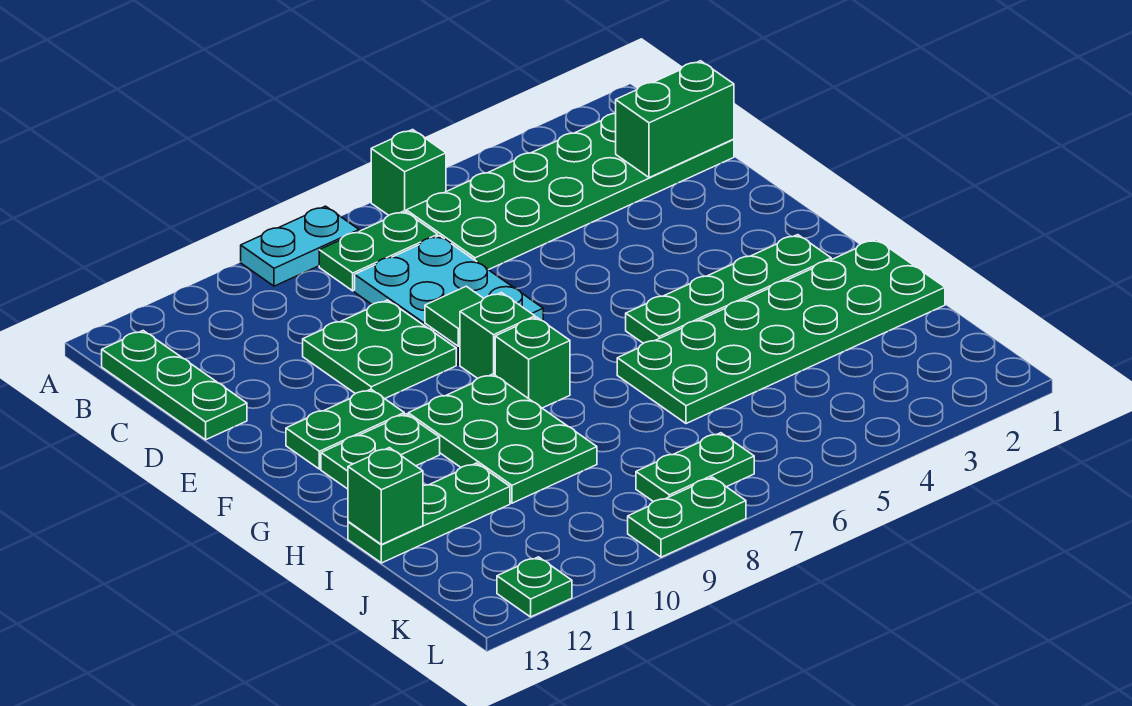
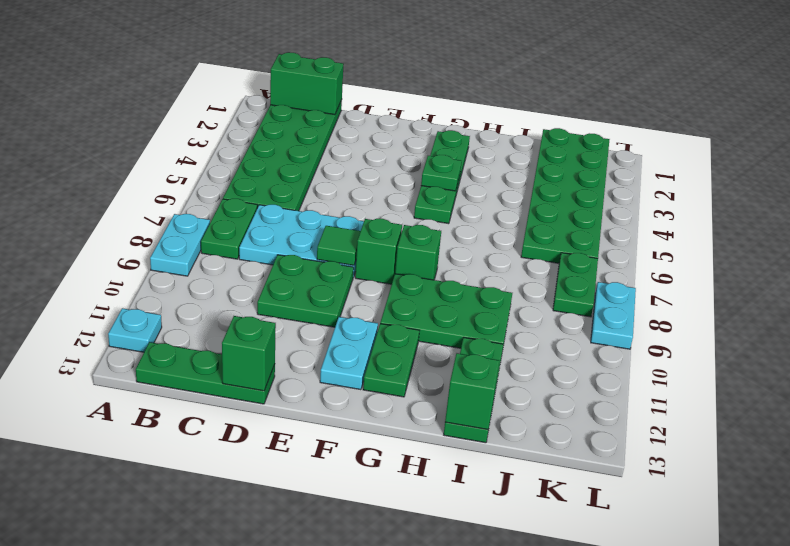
green 1x1 brick [371,130,446,215] -> green 1x1 brick moved to [222,316,276,391]
none -> cyan 1x1 plate [108,308,162,352]
green 1x2 brick [616,61,734,178] -> green 1x2 brick turned to [270,52,344,115]
green 1x2 plate [286,389,404,469] -> cyan 1x2 plate [320,317,378,390]
green 2x6 plate [617,239,945,424] -> green 2x6 plate moved to [521,128,610,263]
green 1x2 plate [628,477,746,557] -> cyan 1x2 plate [591,282,636,349]
green 1x1 plate [497,557,572,617] -> green 1x1 plate moved to [421,155,462,191]

